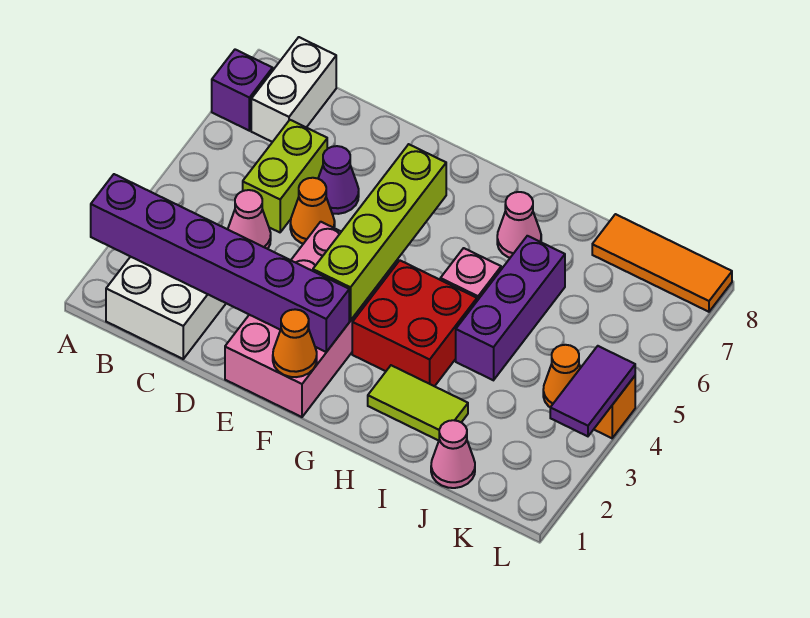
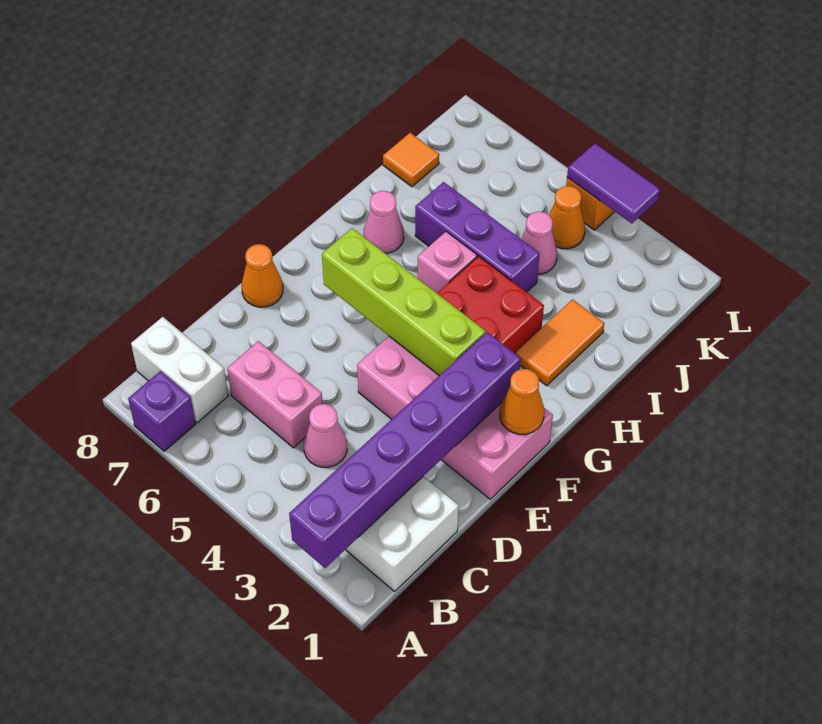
lime 1x2 brick [243,120,327,232] -> pink 1x2 brick [227,341,323,448]
orange 1x1 cone [290,178,335,244] -> orange 1x1 cone moved to [242,244,283,307]
purple 1x1 cone [318,146,359,214] -> none
lime 1x2 tile [368,365,468,441] -> orange 1x2 tile [515,299,604,386]
pink 1x1 cone [431,420,475,488] -> pink 1x1 cone moved to [521,212,557,274]
orange 1x3 tile [592,214,732,312] -> orange 1x1 tile [383,133,439,187]

